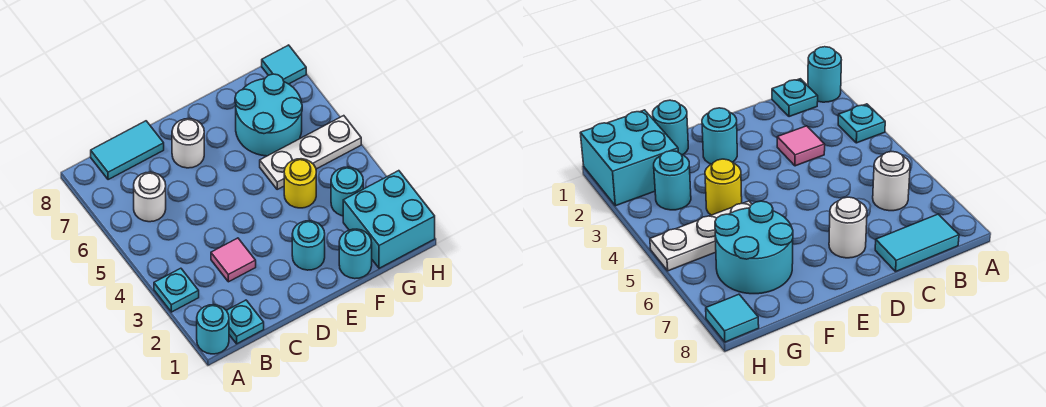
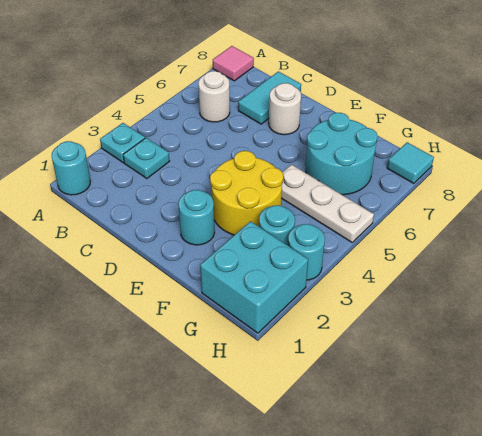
cyan 1x1 plate [226,300,264,344] -> cyan 1x1 plate moved to [123,138,170,179]
cyan 1x2 tile [91,121,164,180] -> cyan 1x2 tile turned to [238,71,301,124]
pink 1x1 tile [211,238,256,282] -> pink 1x1 tile moved to [213,46,254,81]
cyan 1x1 round brick [339,229,372,279] -> cyan 1x1 round brick moved to [288,224,325,280]
yellow 1x1 round brick [284,159,316,208] -> yellow 2x2 round brick [210,151,283,235]

